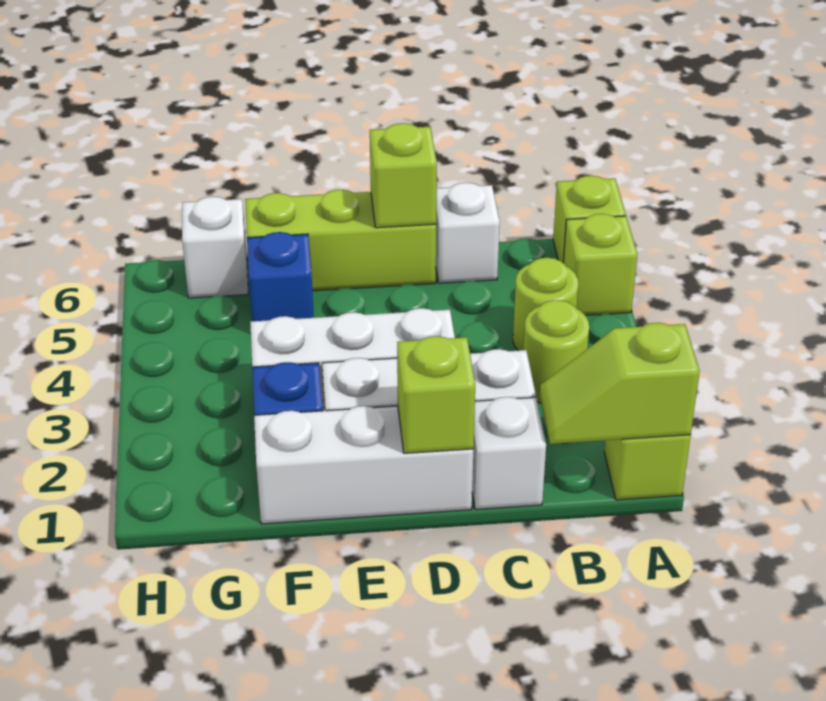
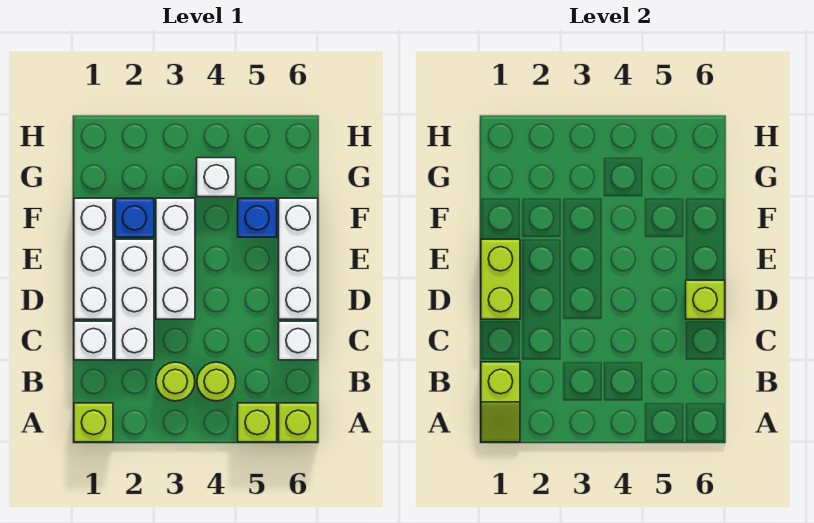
lime 1x2 slope [540,323,700,444] -> lime 1x2 slope turned to [481,362,520,442]
lime 1x1 brick [397,336,475,453] -> lime 1x2 brick [481,239,520,319]
lime 1x3 brick [245,190,436,291] -> white 1x3 brick [279,198,318,319]
white 1x1 brick [182,197,248,298] -> white 1x1 brick moved to [197,158,236,197]

